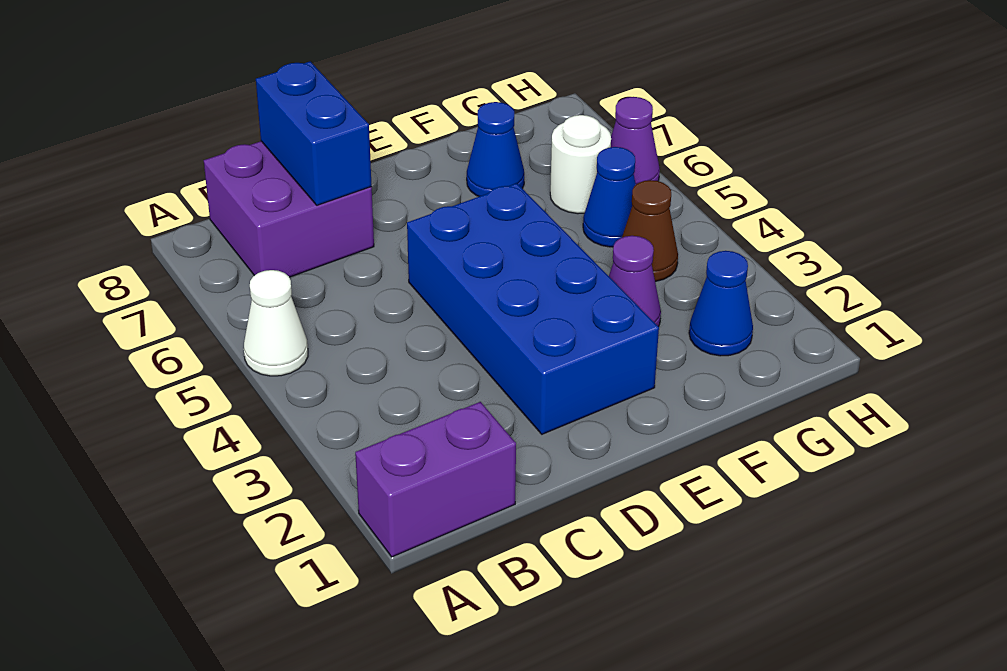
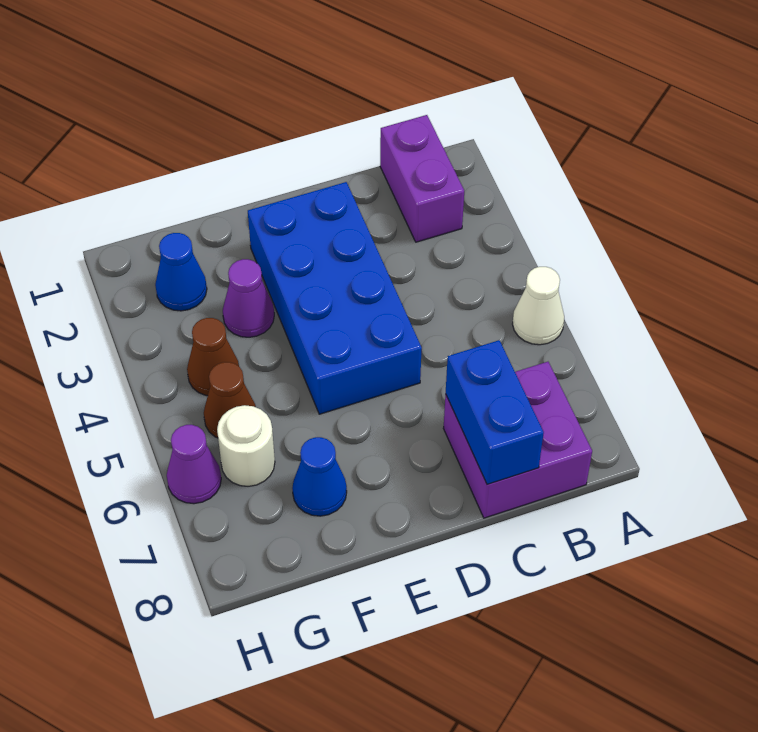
purple 1x2 brick [355,402,516,557] -> purple 1x2 brick turned to [380,115,464,242]
blue 1x1 cone [583,147,636,247] -> brown 1x1 cone [204,362,256,438]

